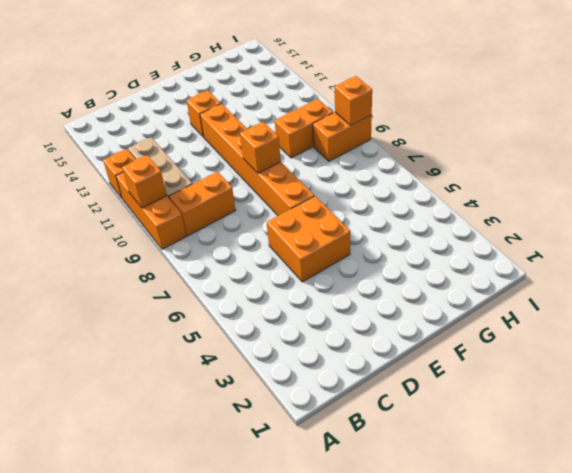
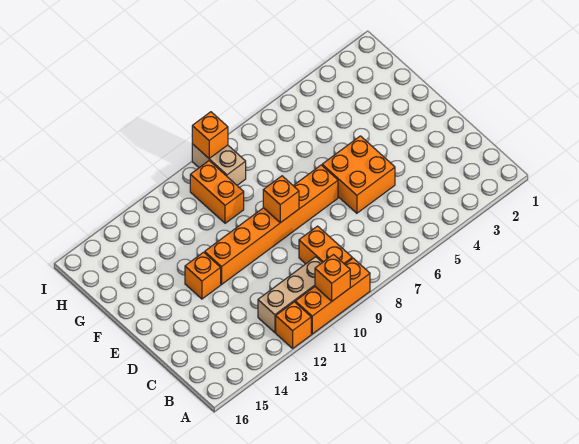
orange 1x2 brick [313,112,372,161] -> tan 1x2 brick [192,144,246,185]

